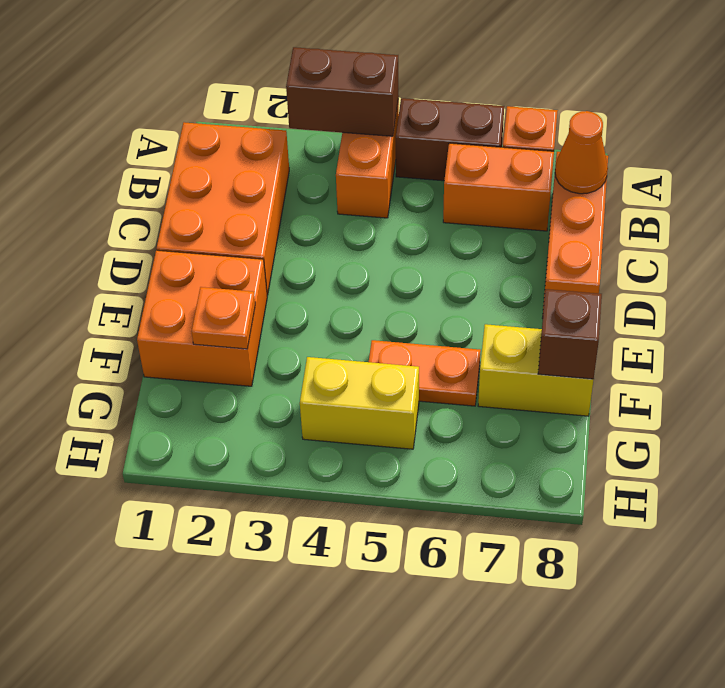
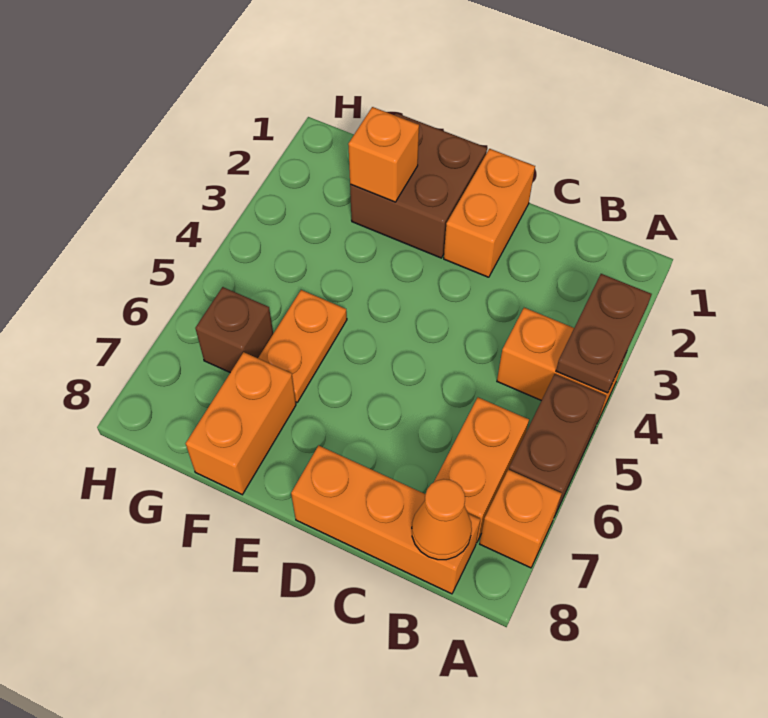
brown 1x2 brick [286,47,399,136] -> brown 1x2 plate [556,274,652,393]
orange 2x3 brick [157,122,289,295] -> orange 1x2 brick [444,149,535,277]
orange 2x2 brick [137,250,267,386] -> brown 2x2 brick [350,113,487,258]
orange 1x1 plate [192,287,255,349] -> orange 1x1 brick [348,107,419,202]
yellow 1x2 brick [478,324,594,416] -> orange 1x2 brick [186,352,296,495]
brown 1x1 brick [538,289,602,379] -> brown 1x1 brick moved to [195,287,273,372]
yellow 1x2 brick [300,357,419,449] -> none

